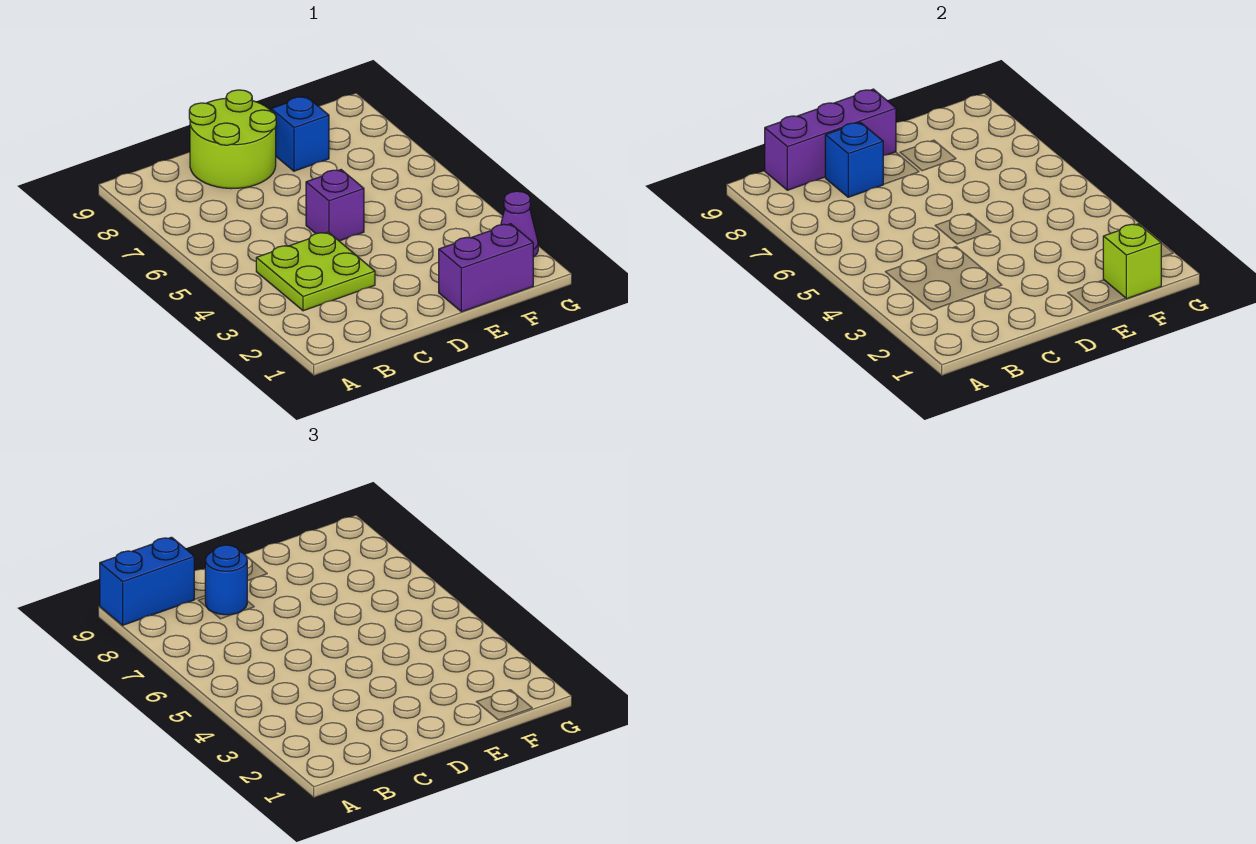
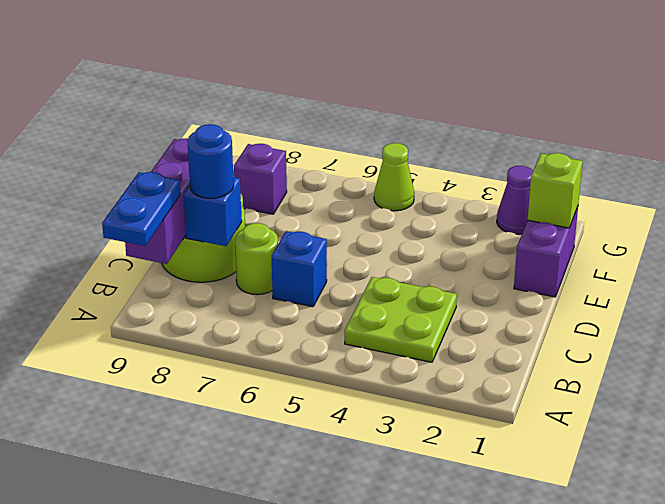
blue 1x2 brick [100,537,194,625] -> blue 1x2 plate [102,172,180,246]
none -> lime 1x1 round brick [235,223,278,295]
purple 1x1 brick [306,170,364,241] -> purple 1x1 brick moved to [234,144,287,214]
blue 1x1 brick [271,96,329,171] -> blue 1x1 brick moved to [272,231,327,307]
none -> lime 1x1 cone [374,143,414,211]

